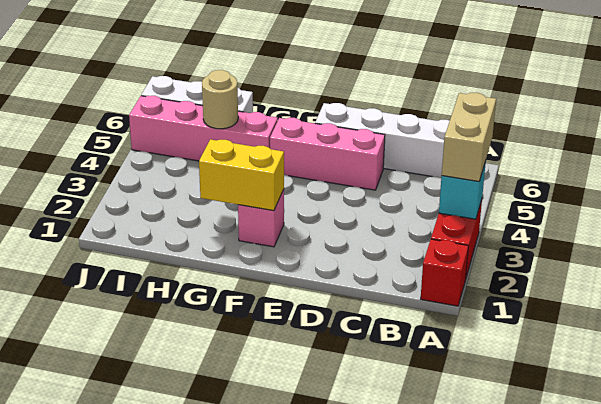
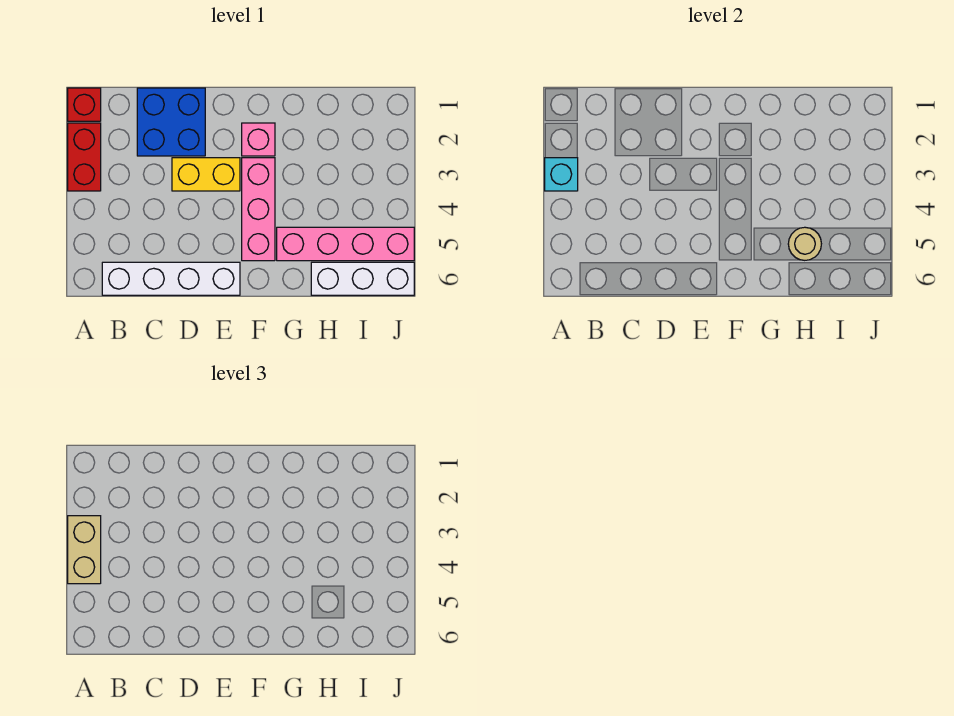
none -> blue 2x2 brick [137,88,205,156]
pink 1x3 brick [270,118,385,190] -> pink 1x3 brick turned to [242,158,275,261]
yellow 1x2 brick [199,139,284,211] -> yellow 1x2 brick moved to [172,158,240,191]

